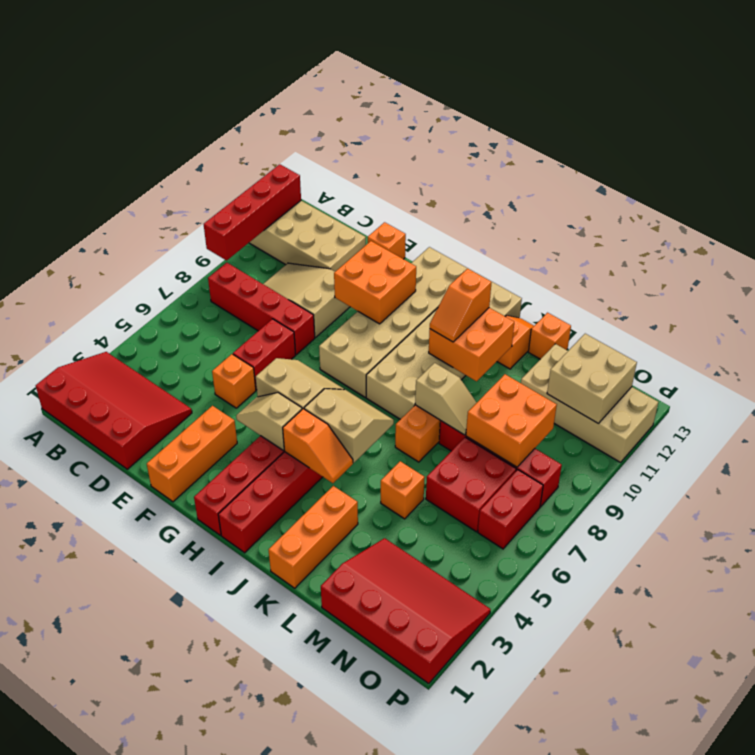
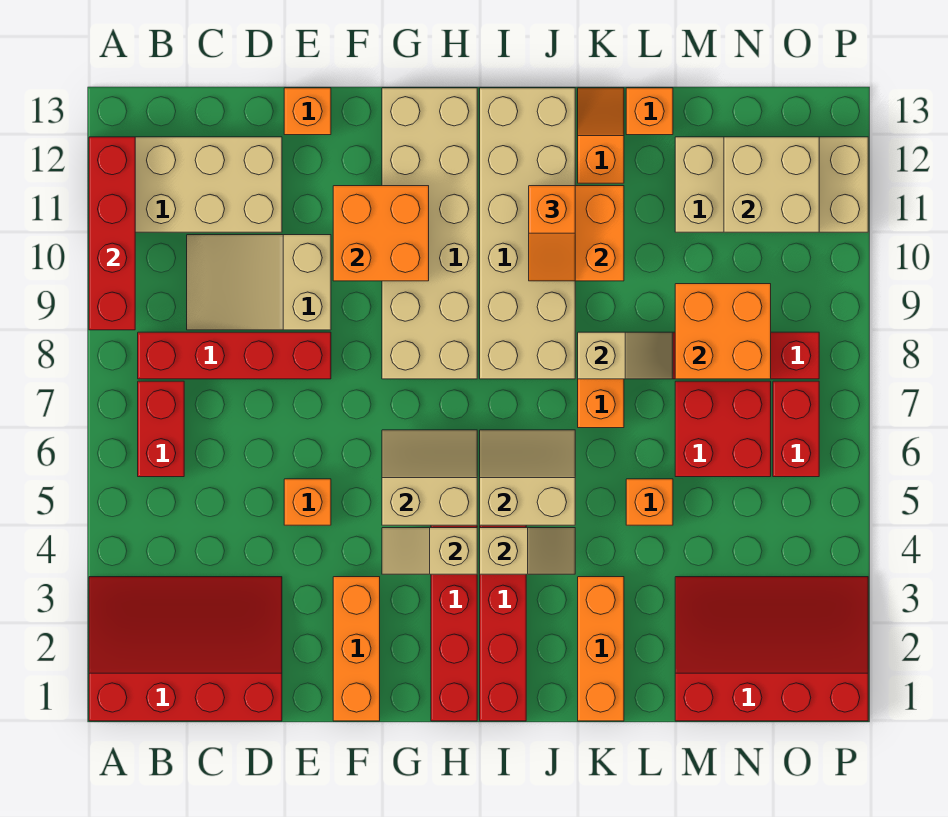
red 1x2 brick [233,319,296,390] -> red 1x2 brick moved to [138,381,184,477]
orange 1x2 slope [283,409,353,483] -> tan 1x2 slope [480,528,575,574]

